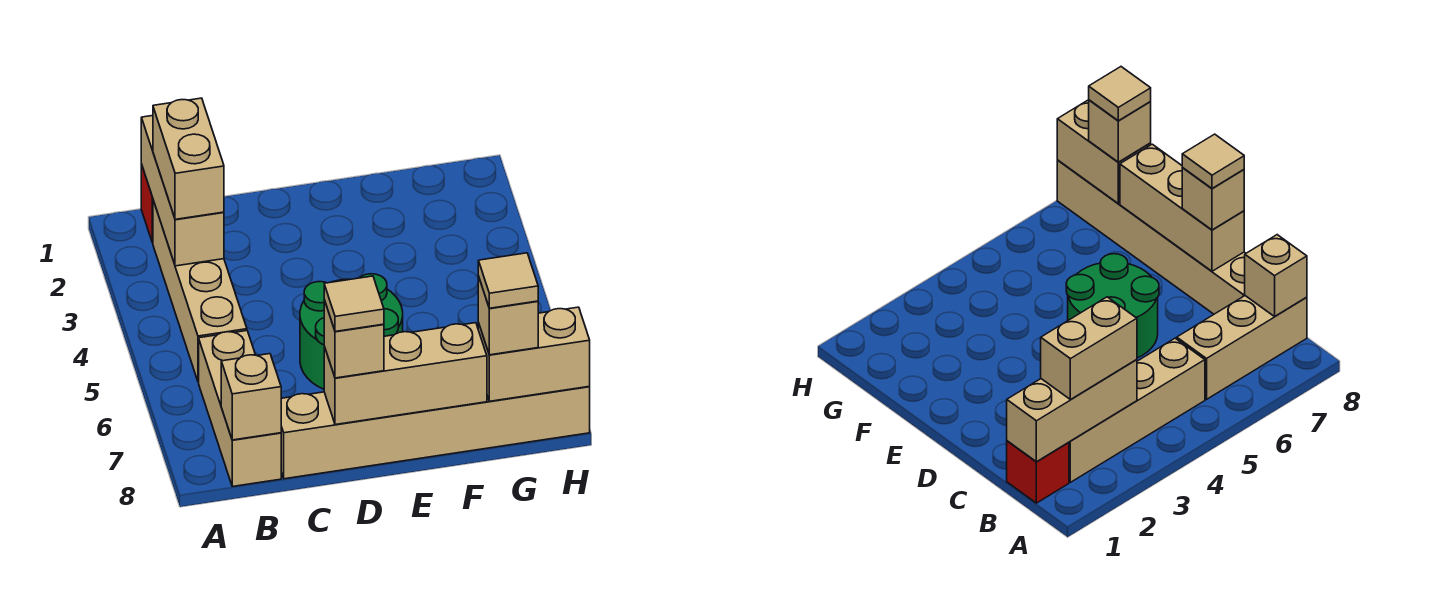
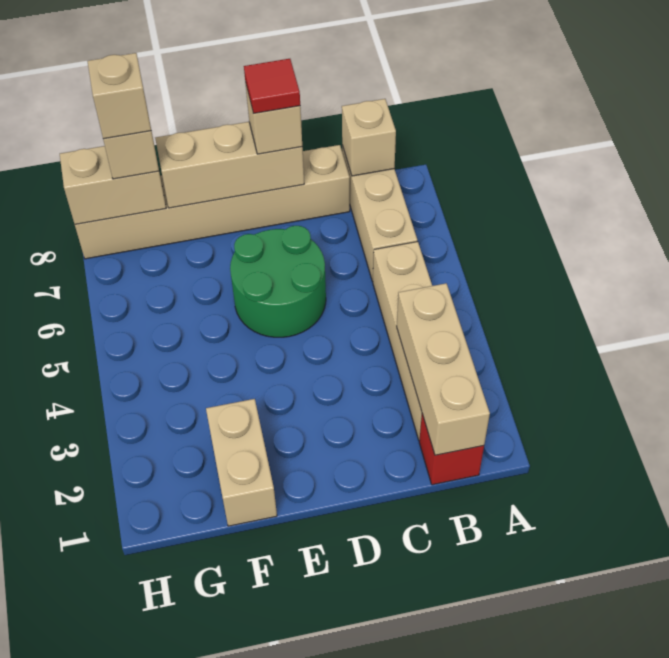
tan 1x2 brick [153,98,224,219] -> tan 1x2 brick moved to [206,399,277,526]
tan 1x1 tile [324,276,384,332] -> red 1x1 tile [244,59,300,114]
tan 1x1 tile [478,253,538,308] -> tan 1x1 brick [87,53,151,139]

